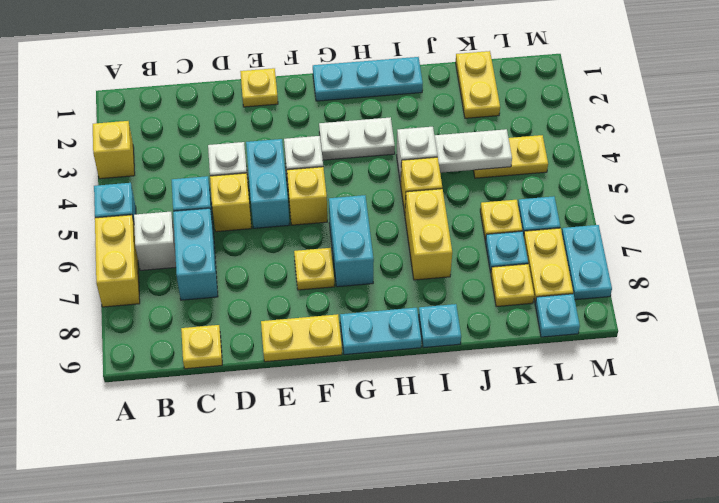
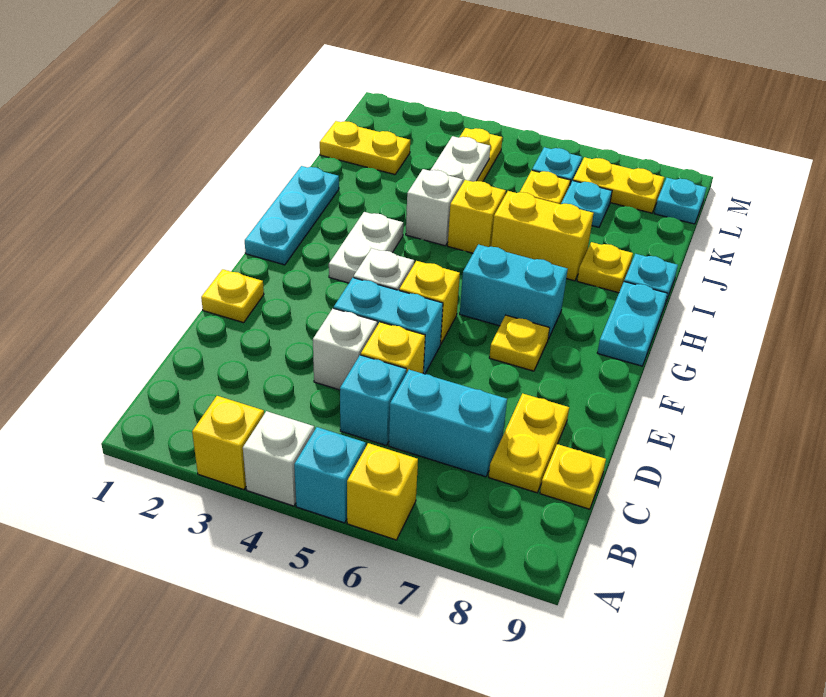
yellow 1x2 brick [95,215,140,307] -> yellow 1x1 brick [347,443,418,540]
white 1x1 brick [134,212,176,270] -> white 1x1 brick moved to [243,411,314,506]
yellow 1x2 plate [261,314,342,362] -> yellow 1x2 plate moved to [489,393,569,493]
yellow 1x1 plate [491,264,534,307] -> yellow 1x1 plate moved to [577,242,633,293]
cyan 1x2 plate [562,225,612,300] -> none

